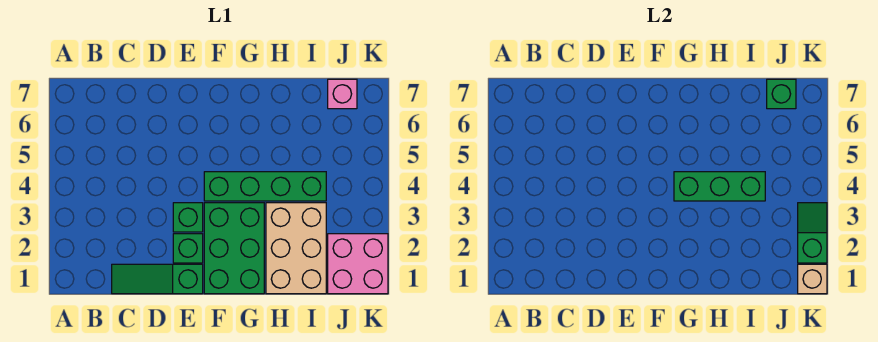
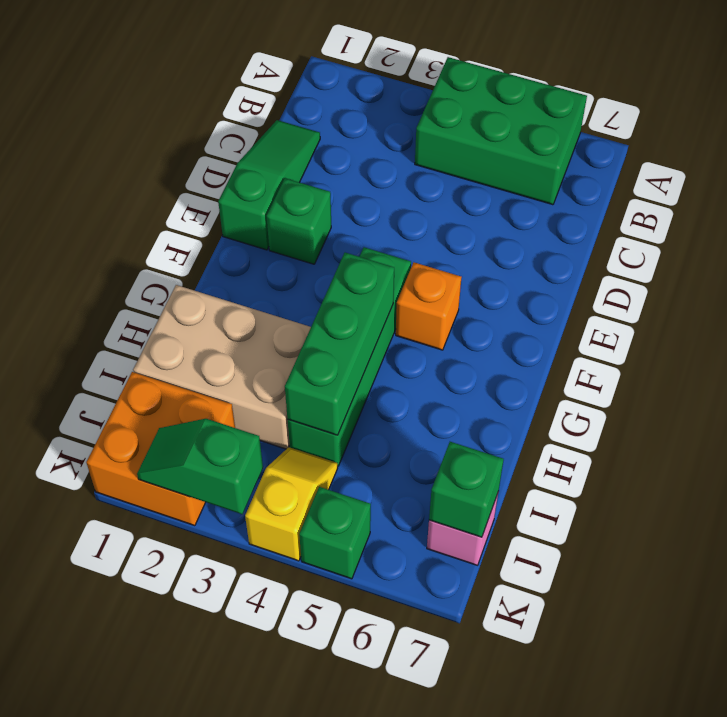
green 1x1 brick [173,203,203,232] -> green 1x1 brick moved to [299,487,371,579]
green 2x3 brick [204,203,264,294] -> green 2x3 brick moved to [415,57,587,205]
none -> orange 1x1 brick [396,262,462,350]
pink 2x2 brick [328,234,388,294] -> orange 2x2 brick [86,372,235,526]
none -> yellow 1x2 slope [245,447,338,561]
tan 1x1 brick [798,264,827,294] -> none
green 1x2 slope [798,203,827,263] -> green 1x2 slope turned to [137,419,263,514]

